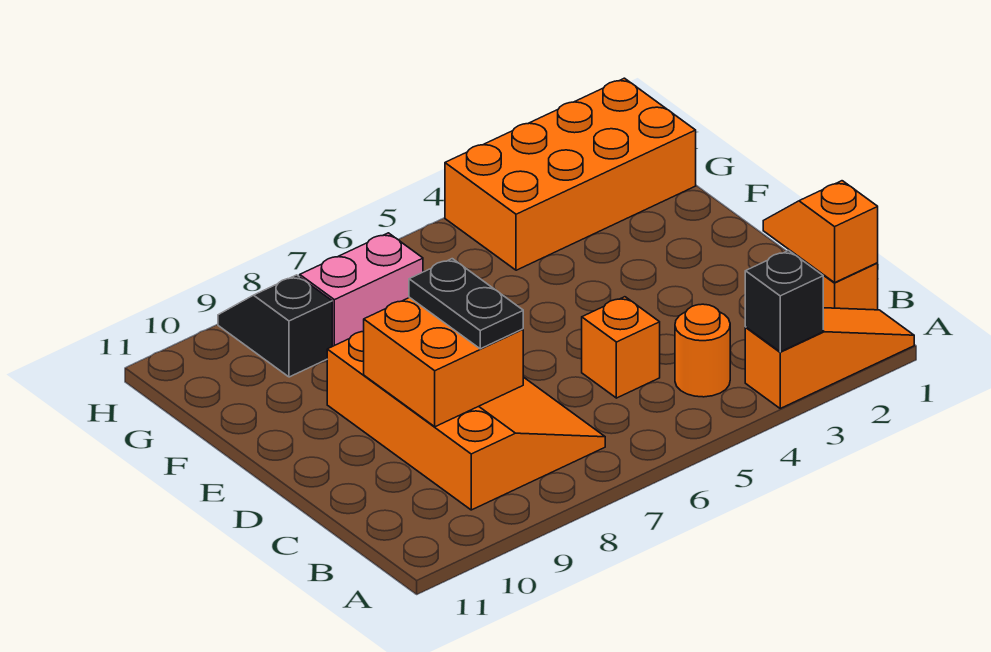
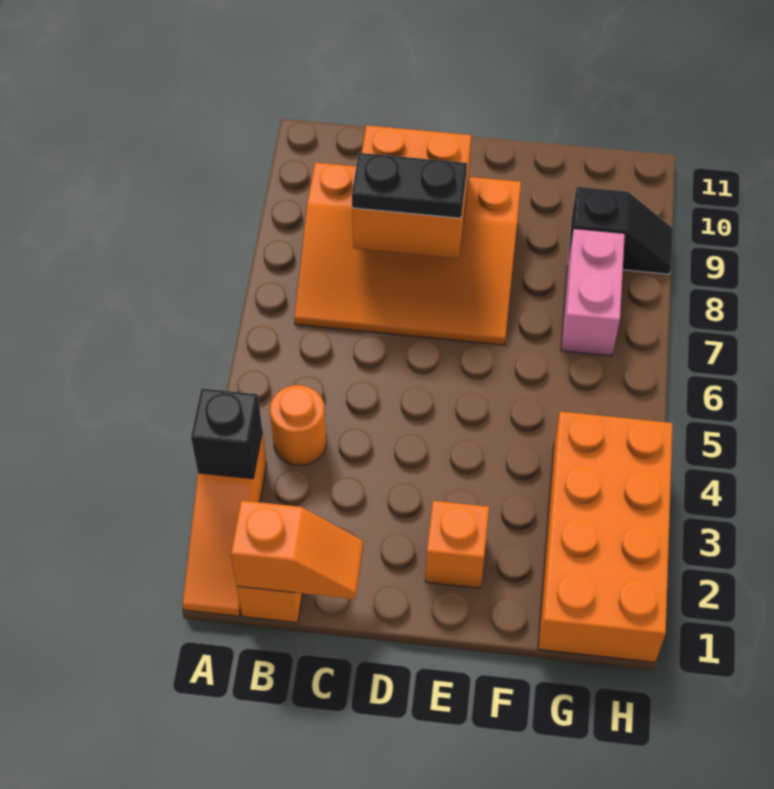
orange 1x1 brick [582,297,660,398] -> orange 1x1 brick moved to [425,501,489,588]

